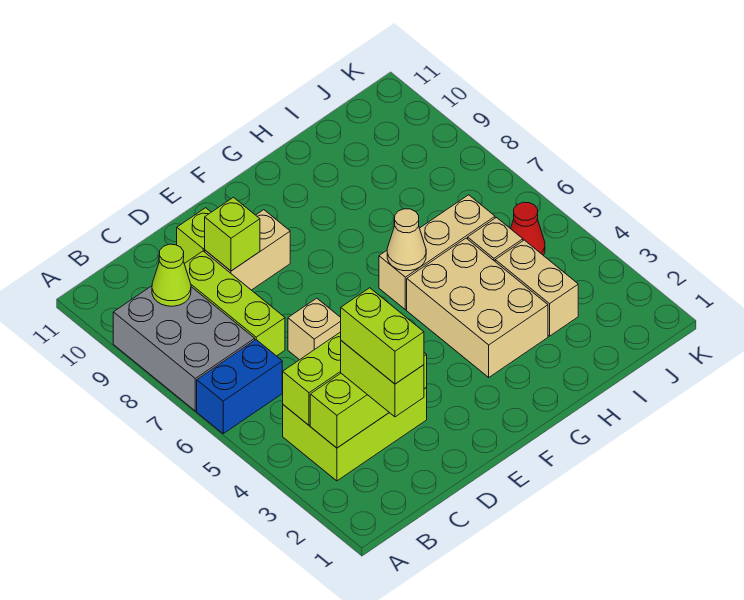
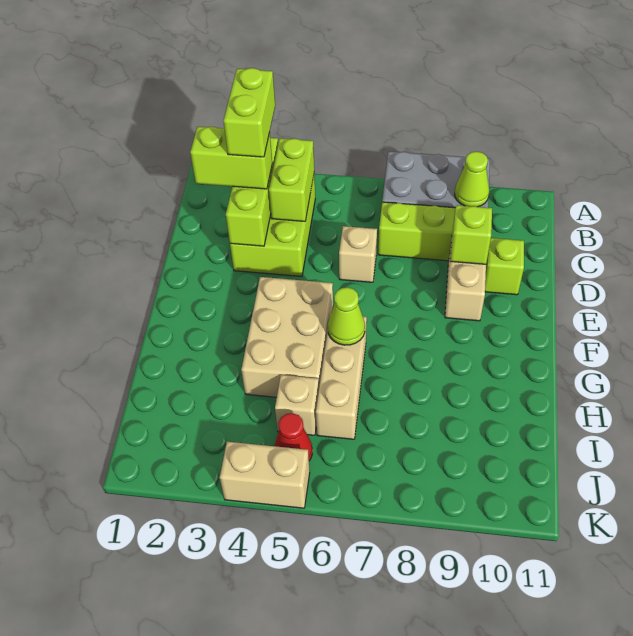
blue 1x2 brick [197,340,282,434] -> none
lime 1x2 brick [341,288,424,384] -> lime 1x2 brick turned to [223,68,275,157]
tan 2x3 brick [407,238,548,377] -> tan 2x3 brick turned to [241,277,333,397]
tan 1x1 cone [387,209,426,271] -> lime 1x1 cone [328,287,365,345]
tan 1x2 brick [495,240,578,336] -> tan 1x2 brick moved to [220,442,310,508]

